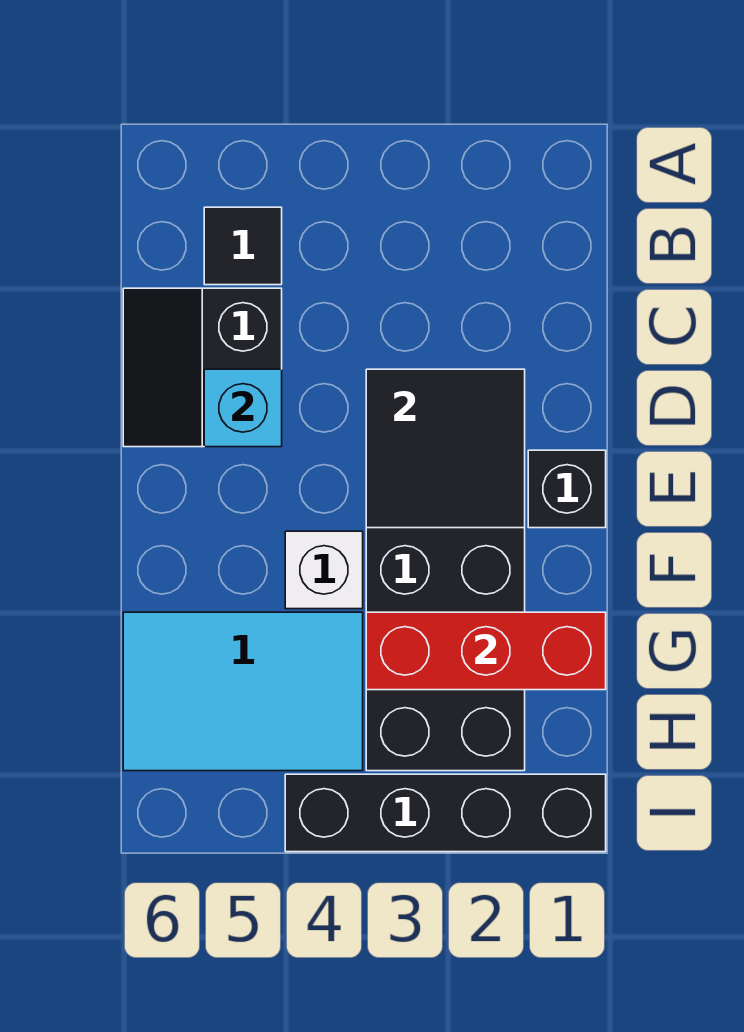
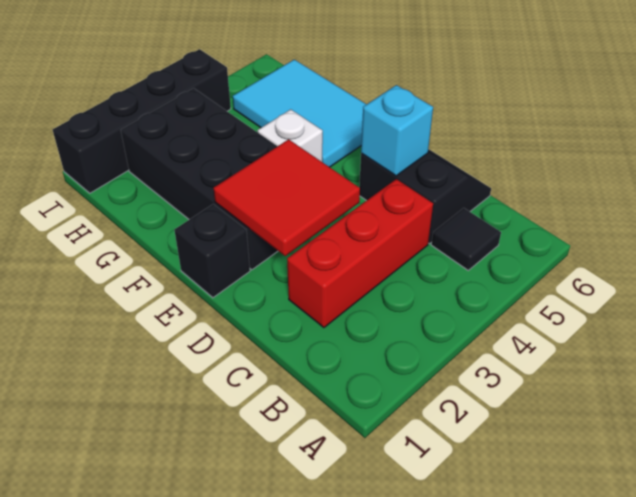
black 2x2 tile [366,369,525,528] -> red 2x2 tile [214,139,360,256]
red 1x3 brick [366,612,606,690] -> red 1x3 brick moved to [287,179,433,328]
cyan 2x3 tile [123,612,363,771] -> cyan 2x3 tile turned to [233,60,366,167]

